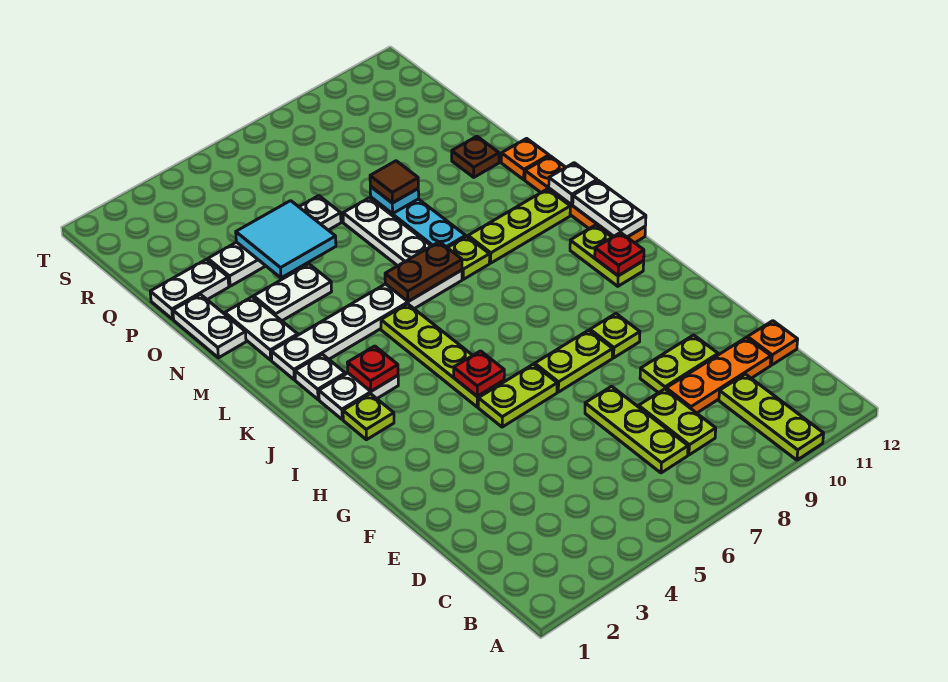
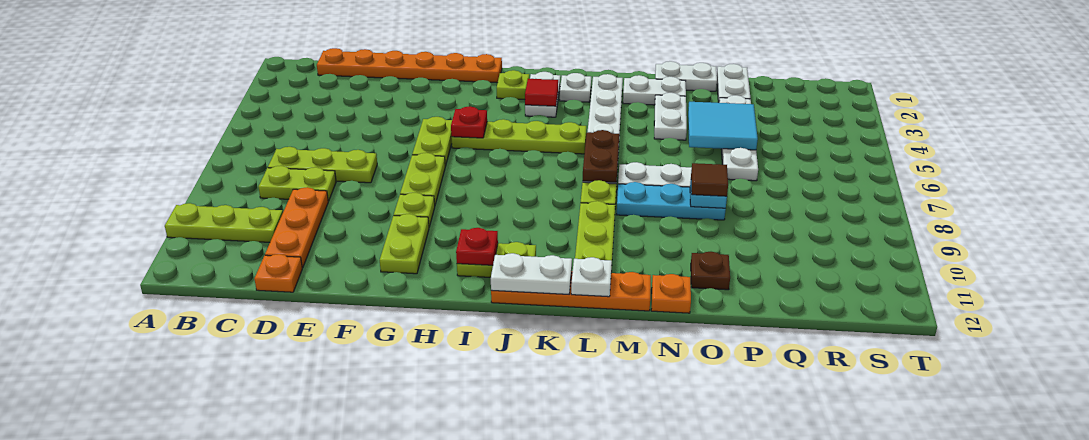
none -> orange 1x6 plate [317,48,502,83]
lime 1x2 plate [640,335,718,393] -> lime 1x2 plate moved to [380,214,429,274]
red 1x1 plate [348,346,398,391] -> red 1x1 tile [525,79,558,106]

